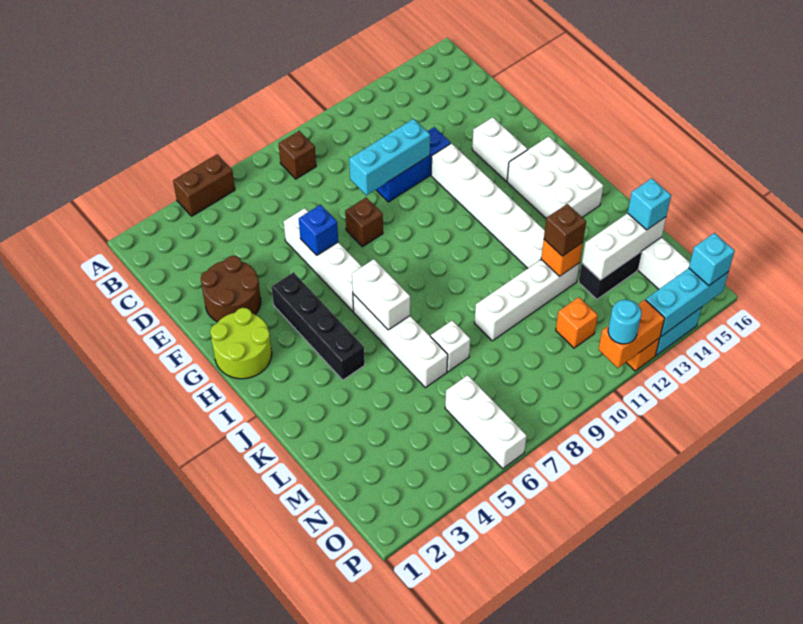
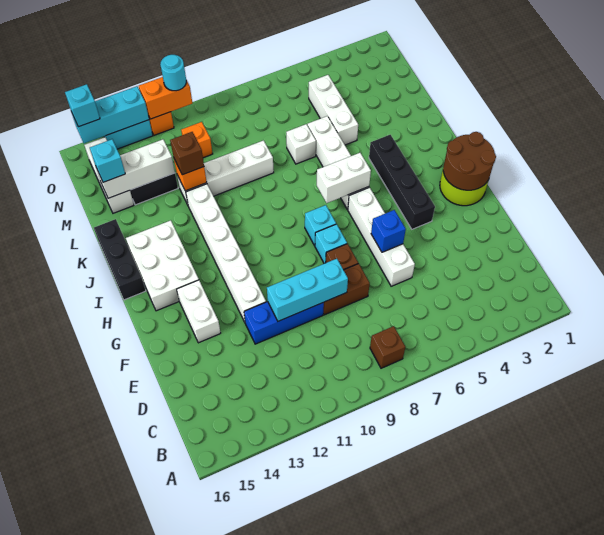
brown 1x2 brick [173,154,235,216] -> brown 1x2 brick moved to [323,264,370,315]
brown 2x2 round brick [201,256,261,322] -> brown 2x2 round brick moved to [443,132,496,190]
none -> cyan 1x1 brick [315,224,347,264]
none -> cyan 1x1 brick [305,205,336,246]
white 1x2 brick [352,259,410,330] -> white 1x2 brick turned to [317,153,371,203]
none -> black 1x3 brick [94,219,146,300]
white 1x3 brick [445,375,527,469] -> white 1x3 brick moved to [309,75,358,145]

